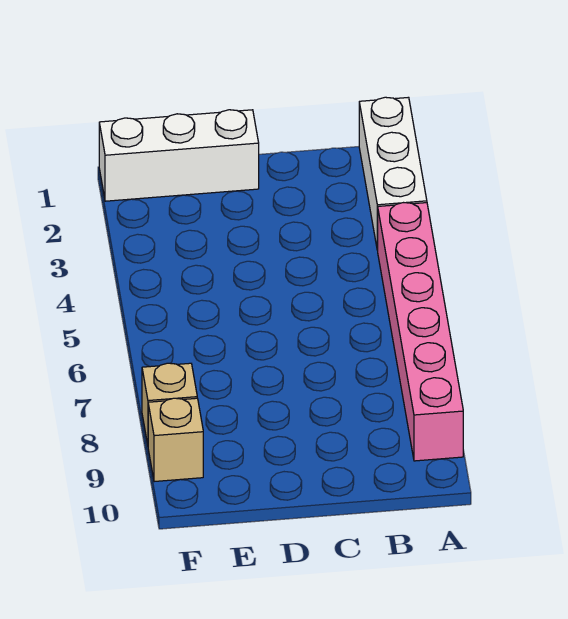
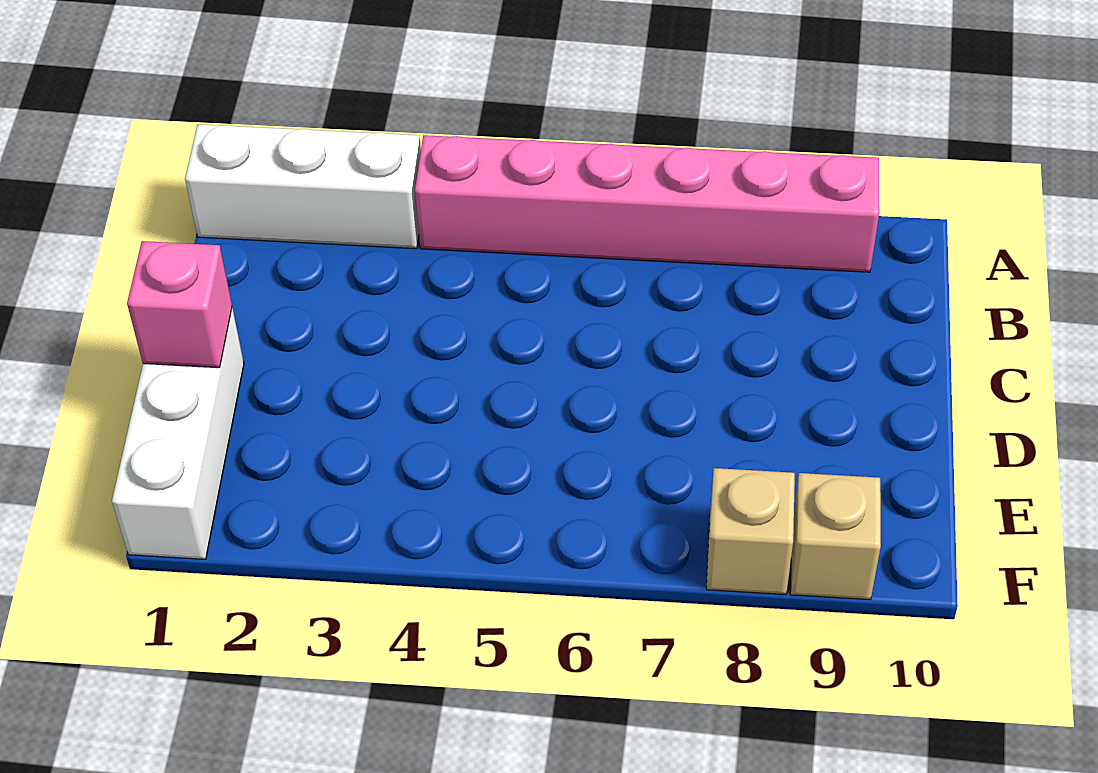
none -> pink 1x1 brick [127,241,232,368]

